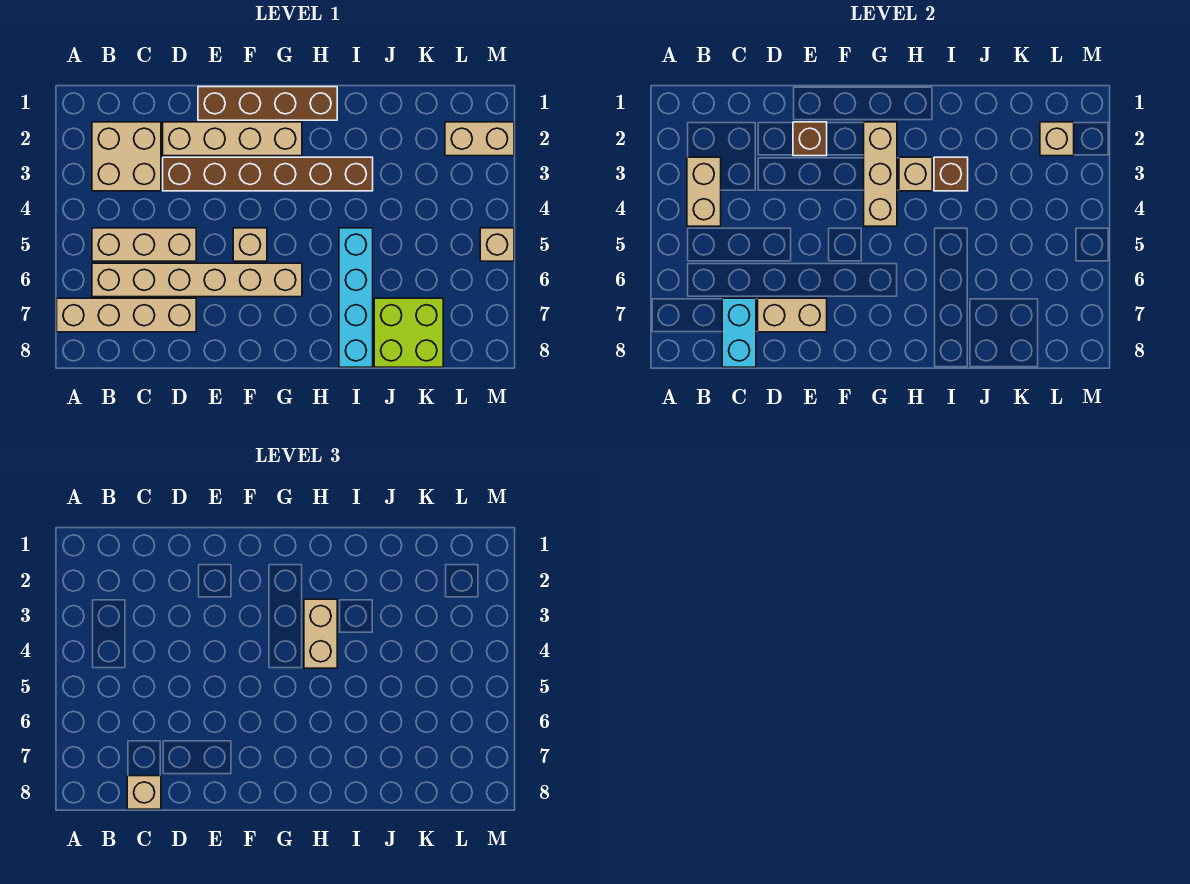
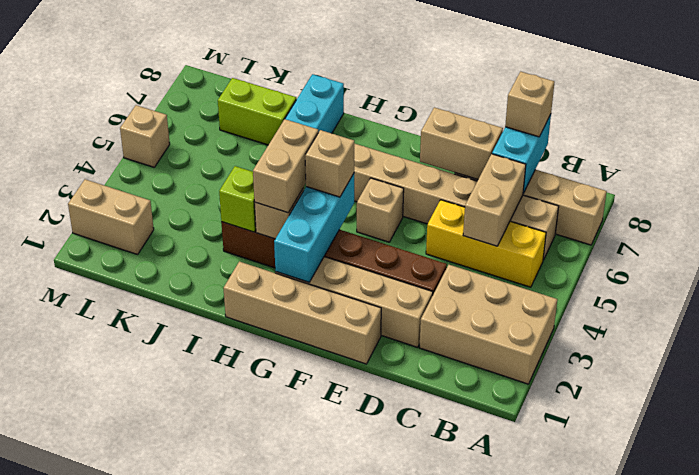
tan 2x2 brick [92,122,161,191] -> tan 2x3 brick [420,265,557,384]
tan 1x2 brick [687,157,721,226] -> tan 1x2 brick moved to [463,154,526,246]
tan 1x3 brick [92,228,196,261] -> yellow 1x3 brick [426,200,546,287]
brown 1x4 brick [198,87,337,120] -> tan 1x4 brick [223,261,381,364]
brown 1x1 brick [793,122,827,156] -> none
tan 1x3 brick [864,122,897,226] -> cyan 1x3 brick [274,174,354,282]
brown 1x1 brick [934,157,968,191] -> lime 1x1 brick [219,166,256,232]
lime 2x2 brick [374,298,443,367] -> lime 1x2 brick [218,78,296,145]
tan 1x1 brick [1040,122,1074,156] -> tan 1x1 brick moved to [305,130,354,197]

